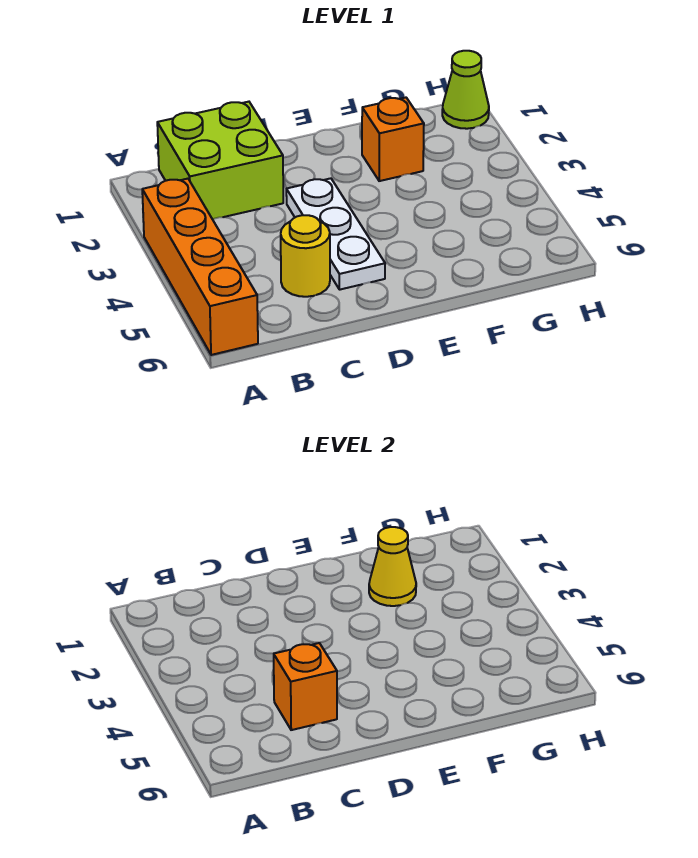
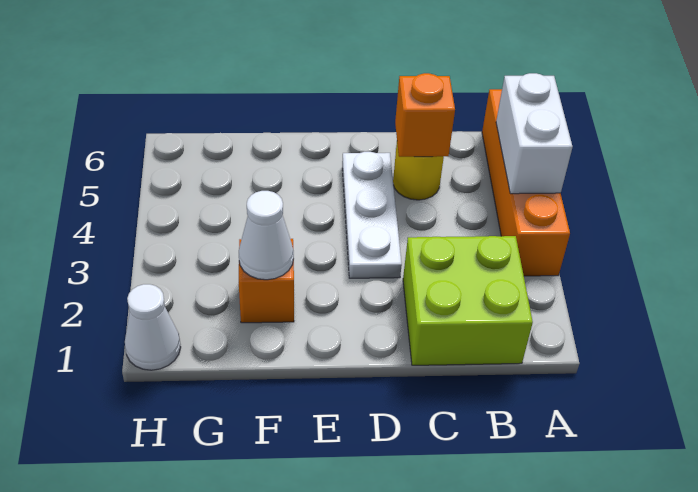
none -> white 1x2 brick [496,73,572,194]
yellow 1x1 cone [369,527,416,606] -> white 1x1 cone [239,191,294,280]
lime 1x1 cone [442,51,489,129] -> white 1x1 cone [125,284,181,370]

